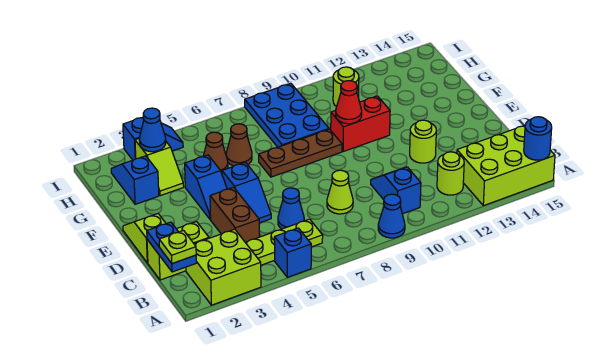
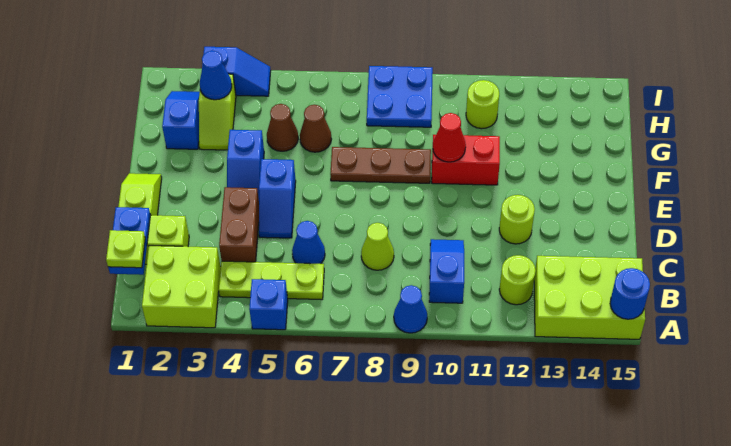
blue 2x3 plate [245,83,329,147] -> blue 2x2 plate [367,66,433,127]

